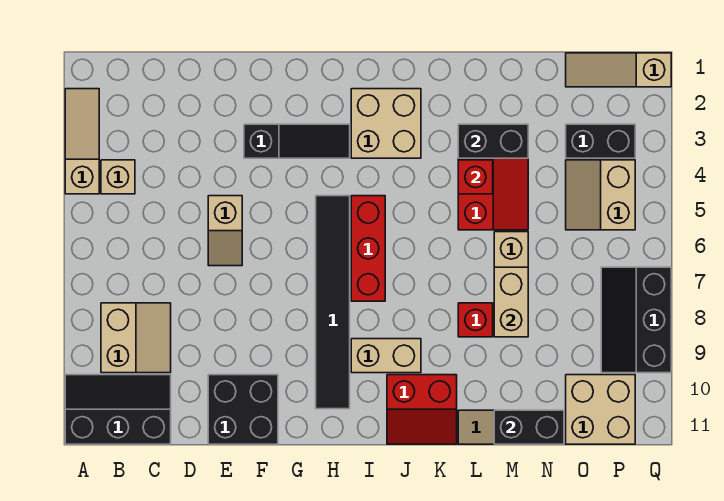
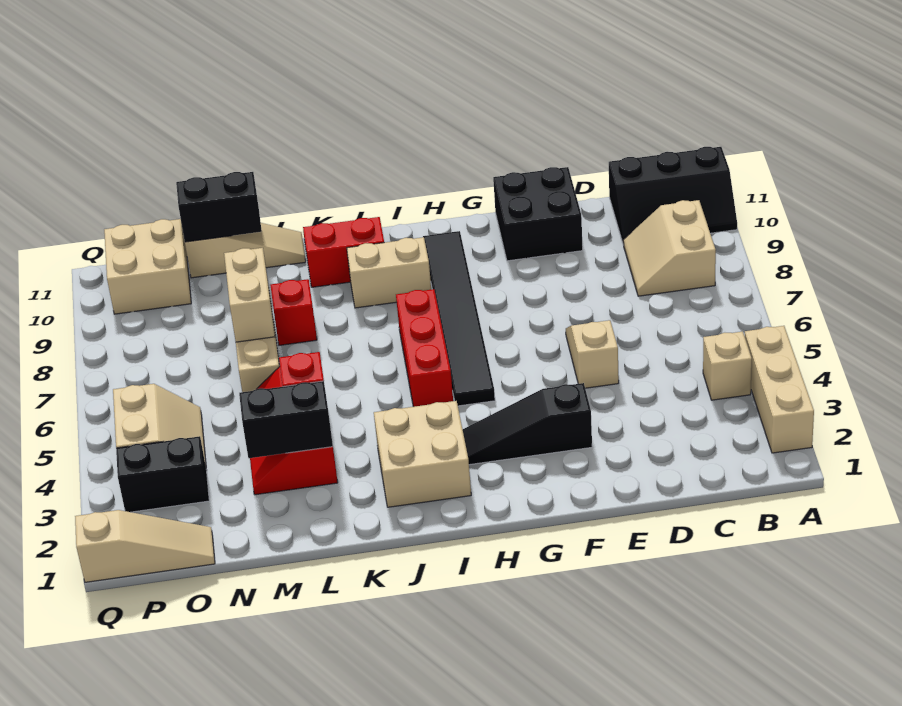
tan 1x3 slope [65,89,99,194] -> tan 1x3 brick [745,326,814,453]
black 2x3 slope [601,267,671,373] -> none

